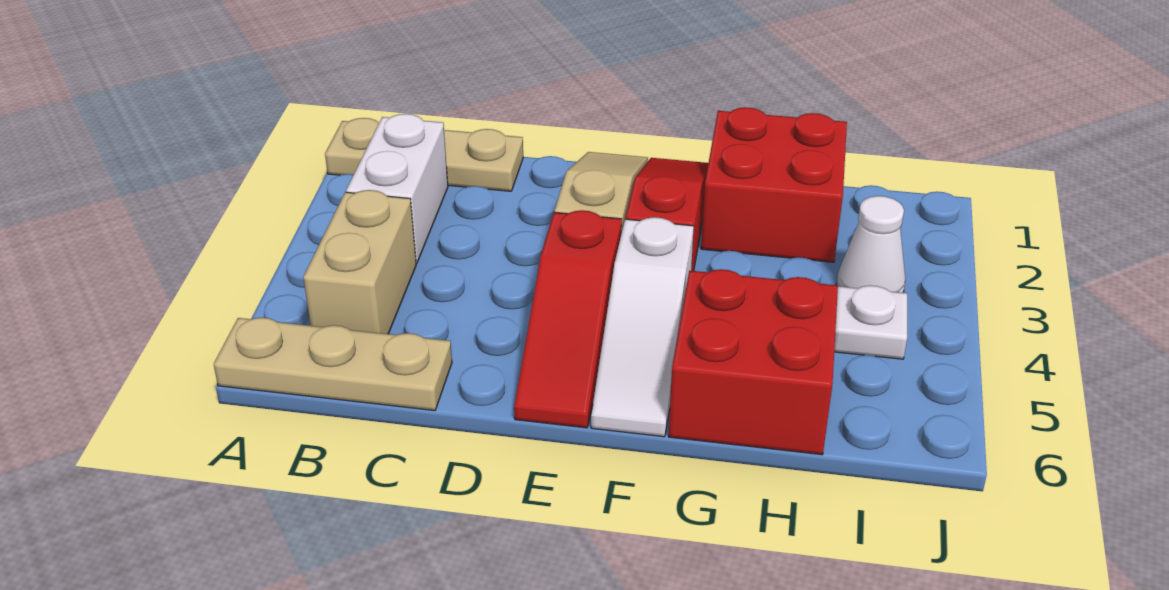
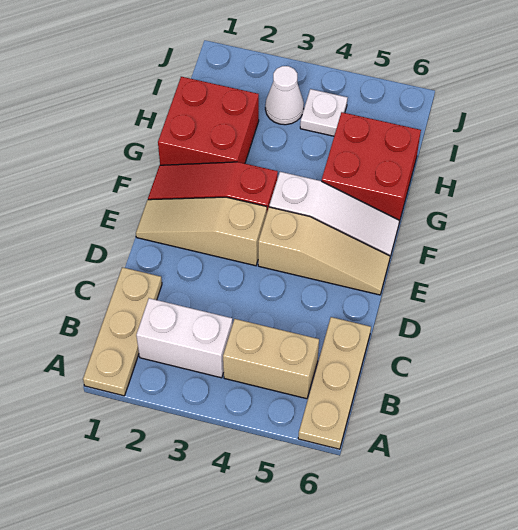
red 1x3 slope [514,210,622,428] -> tan 1x3 slope [258,207,390,295]

